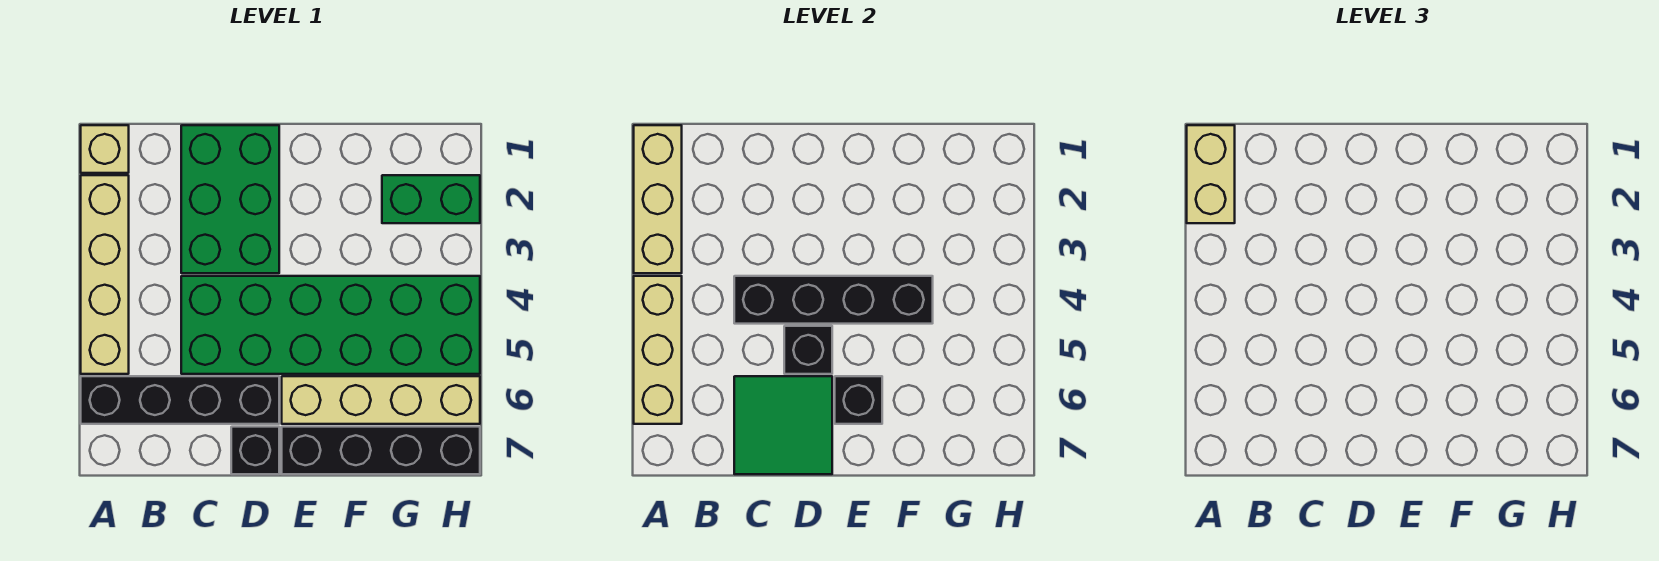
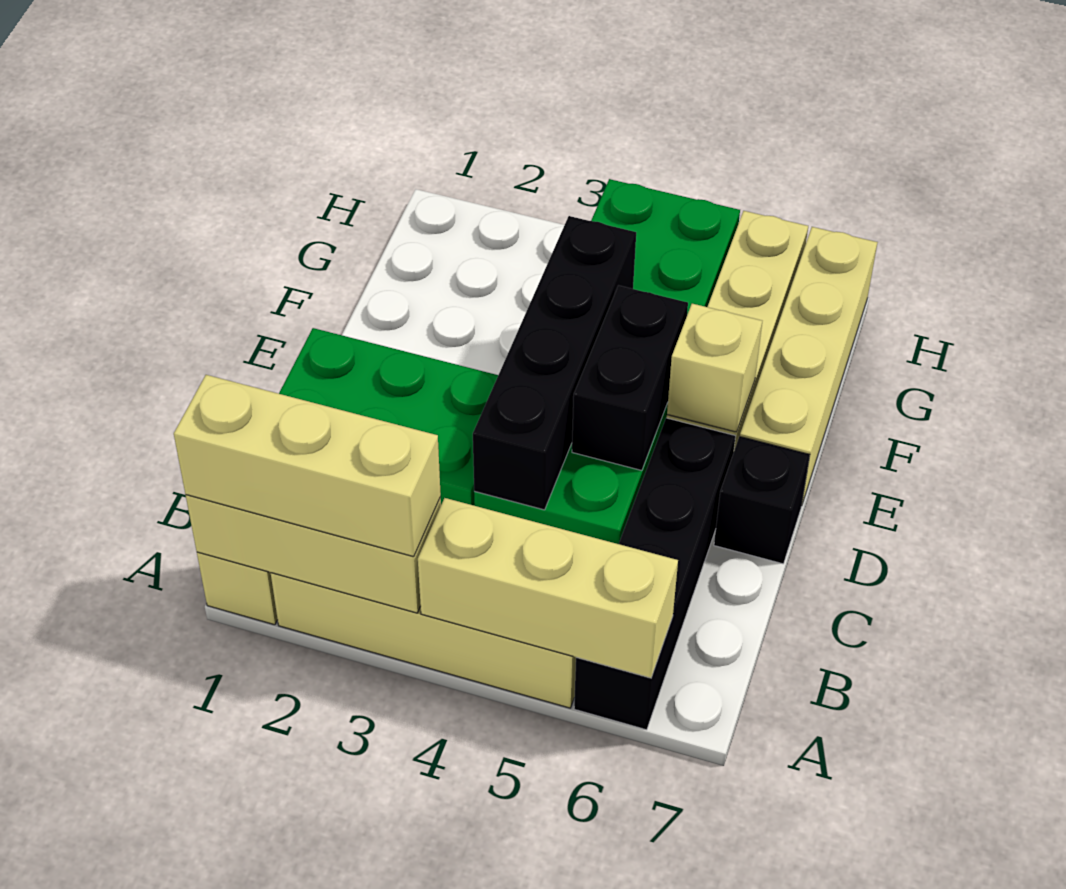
tan 1x2 brick [1187,125,1235,223] -> tan 1x3 brick [174,375,441,557]
green 2x2 tile [734,376,832,474] -> none
black 1x1 brick [784,326,832,374] -> black 1x2 brick [572,286,688,471]
black 1x1 brick [835,376,882,424] -> tan 1x1 brick [667,304,762,432]
black 1x4 brick [282,427,480,474] -> tan 1x4 brick [740,227,878,504]
green 1x2 brick [382,175,480,223] -> none

